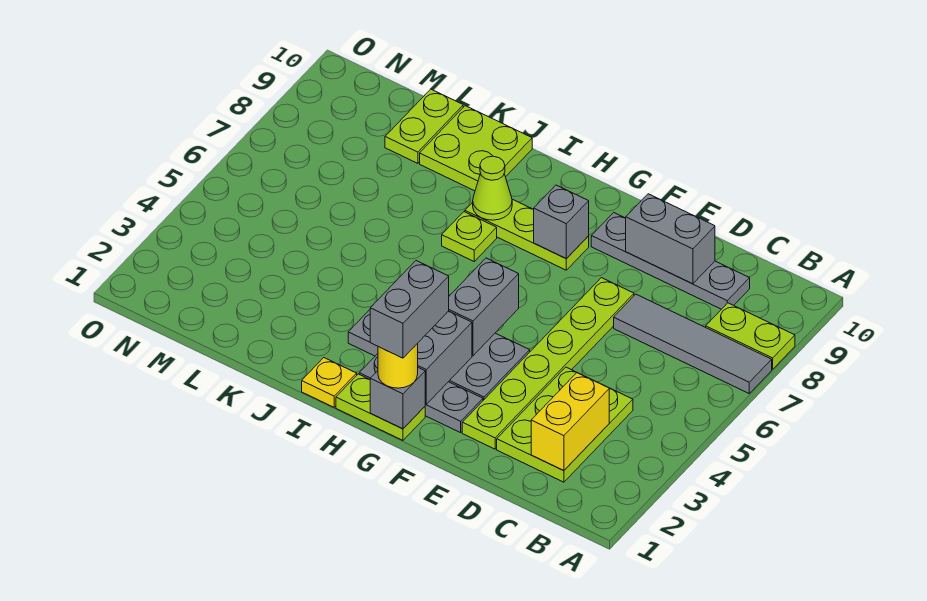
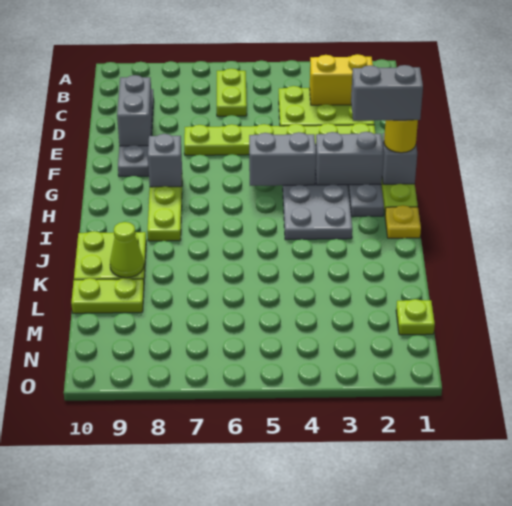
grey 1x4 tile [614,294,772,393] -> none
lime 1x2 plate [706,303,795,369] -> lime 1x2 plate moved to [217,68,247,116]
lime 1x1 plate [442,212,497,261] -> lime 1x1 plate moved to [396,299,435,335]
lime 1x1 cone [473,156,512,220] -> lime 1x1 cone moved to [110,222,144,278]

